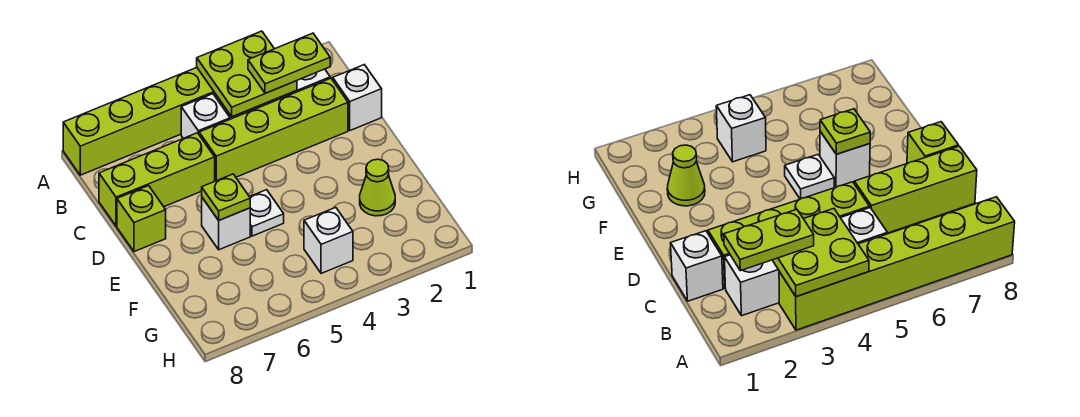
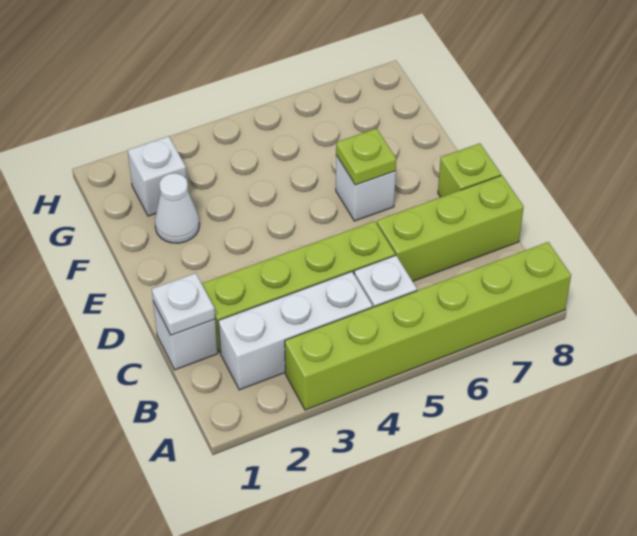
lime 2x2 plate [197,31,297,117] -> none
lime 1x2 plate [248,33,330,93] -> none
white 1x1 plate [250,190,284,236] -> white 1x1 plate moved to [152,273,215,335]
lime 1x1 cone [360,159,395,216] -> white 1x1 cone [155,173,199,243]
white 1x1 brick [304,207,353,273] -> white 1x1 brick moved to [128,136,187,216]

